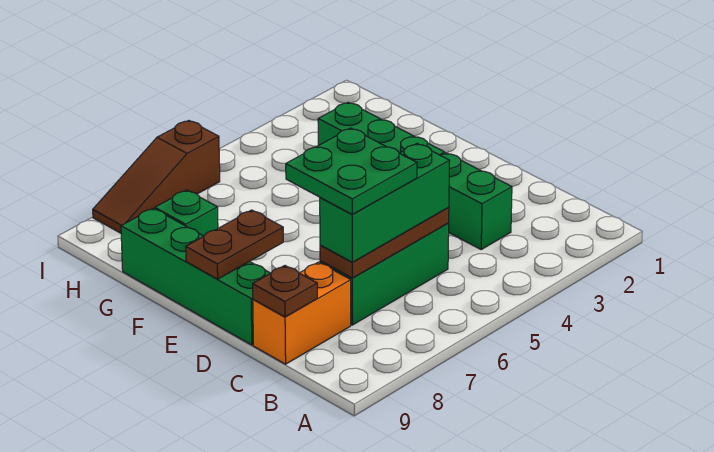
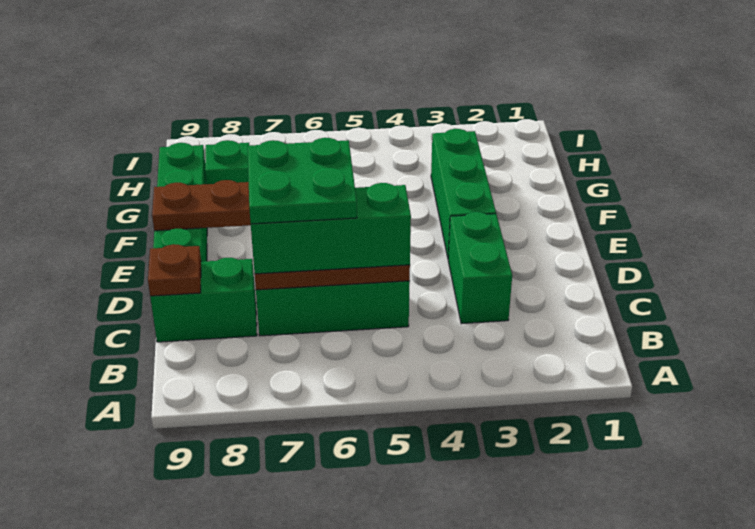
orange 1x2 brick [253,262,351,364] -> green 1x2 brick [150,258,257,342]
brown 1x3 slope [93,120,220,233] -> none

